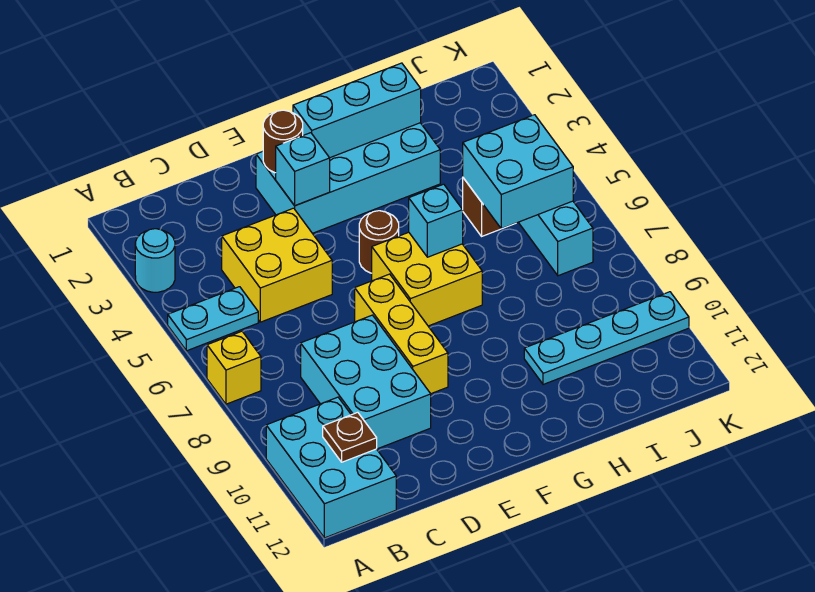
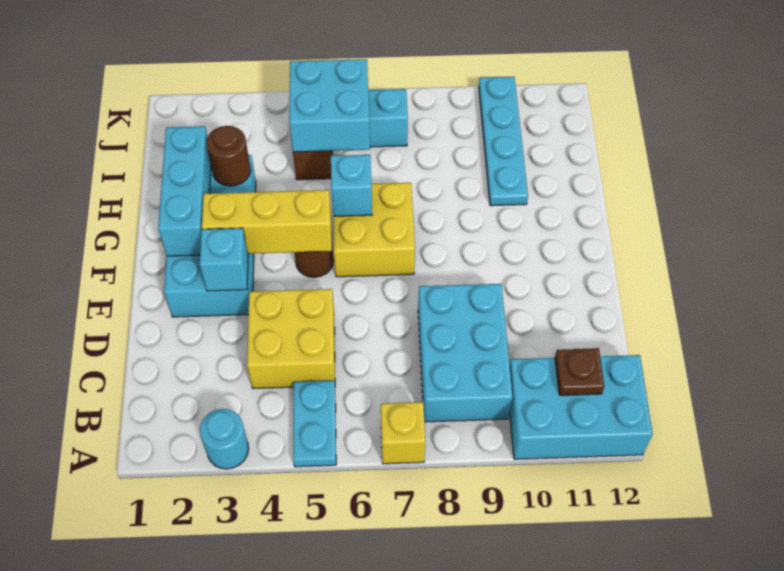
cyan 2x3 brick [301,315,431,449] -> cyan 2x3 brick turned to [418,284,512,422]
brown 1x1 round brick [263,110,303,173] -> brown 1x1 round brick moved to [206,126,251,186]
yellow 1x3 brick [355,274,448,394] -> yellow 1x3 brick moved to [202,190,332,254]

